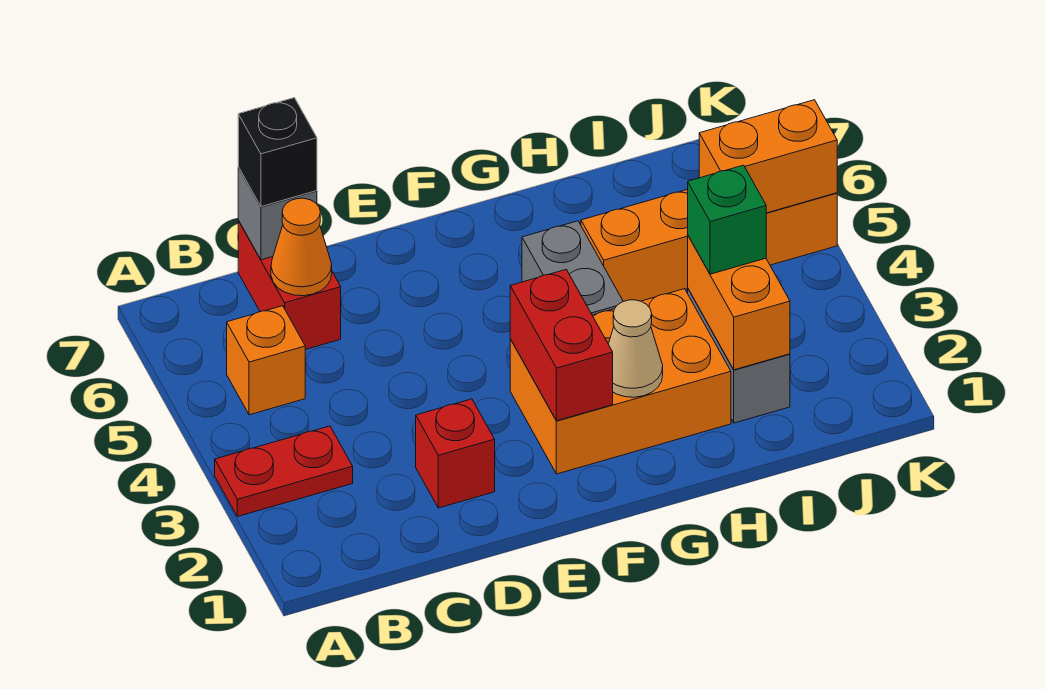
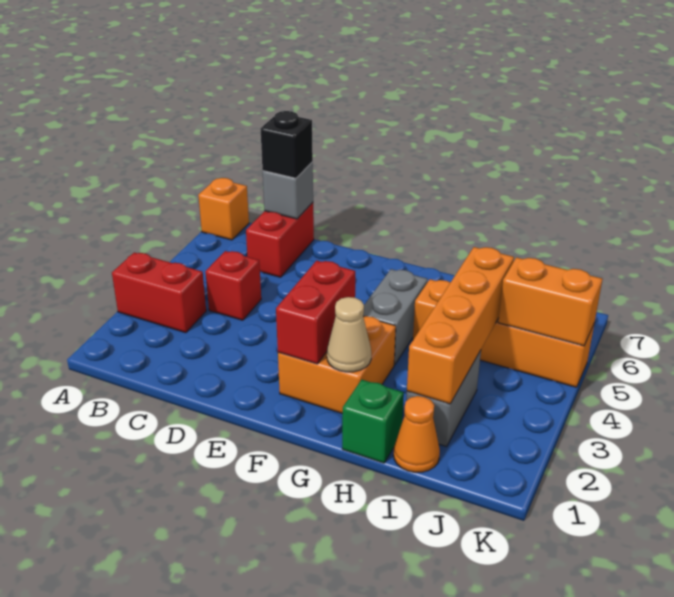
red 1x2 plate [215,426,353,517] -> red 1x2 brick [112,252,206,333]
orange 1x1 brick [227,306,305,415] -> orange 1x1 brick moved to [198,178,249,240]
orange 1x1 cone [271,198,332,296] -> orange 1x1 cone moved to [394,396,440,473]
red 1x1 brick [416,399,495,508] -> red 1x1 brick moved to [205,251,261,320]
orange 2x3 brick [510,289,731,474] -> orange 2x2 brick [278,316,396,413]
orange 1x2 brick [688,236,790,370] -> orange 1x4 brick [407,247,514,404]
green 1x1 brick [688,165,766,274] -> green 1x1 brick moved to [342,380,404,463]

